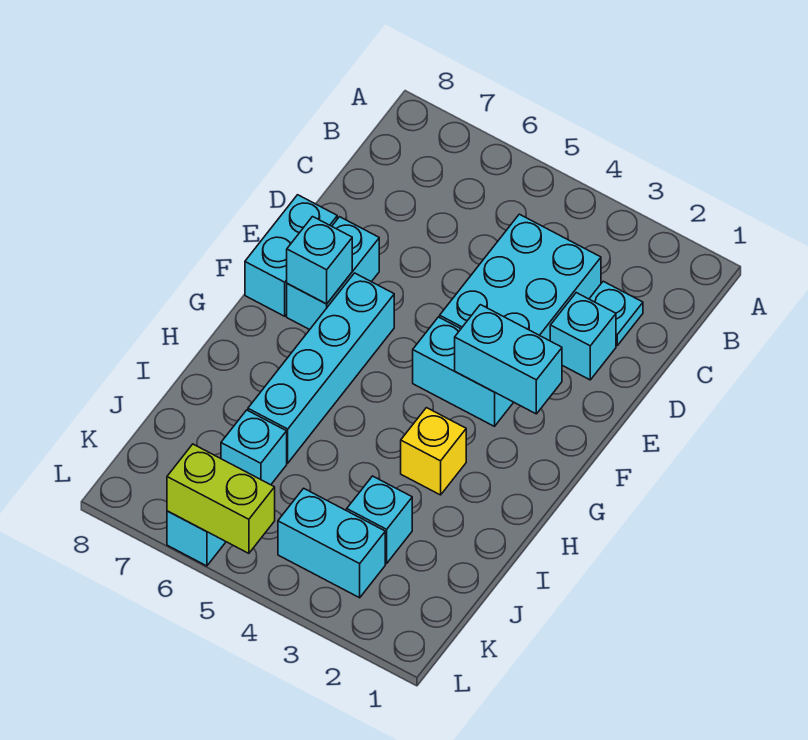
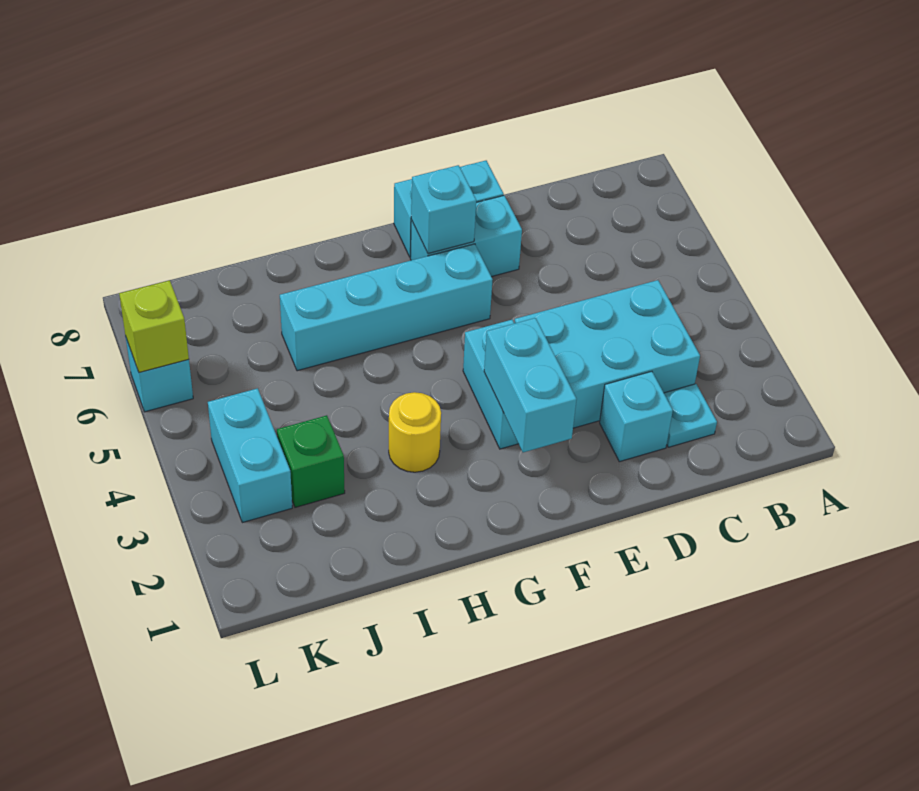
yellow 1x1 brick [401,408,466,495] -> yellow 1x1 round brick [389,392,441,472]
cyan 1x1 brick [347,476,412,563] -> green 1x1 brick [277,415,345,507]
cyan 1x1 brick [221,410,287,485] -> none
lime 1x2 brick [167,444,275,553] -> lime 1x1 brick [119,280,189,372]

